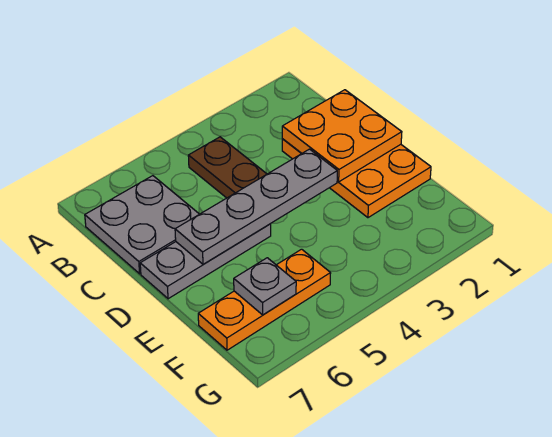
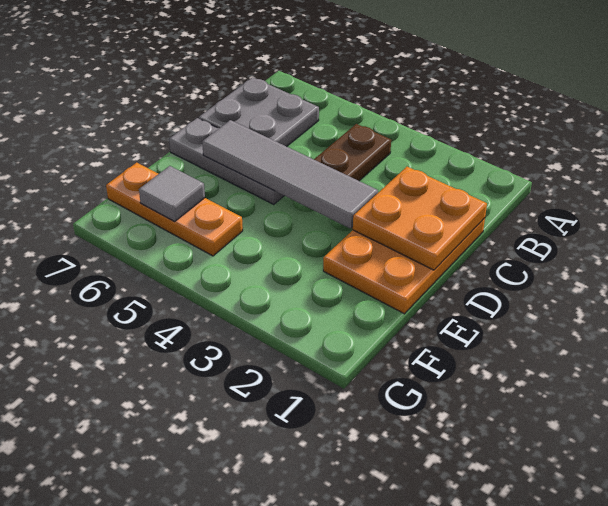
grey 1x4 plate [175,149,337,264] -> grey 1x4 tile [202,120,378,229]
grey 1x1 plate [234,258,296,315] -> grey 1x1 tile [139,166,205,222]

